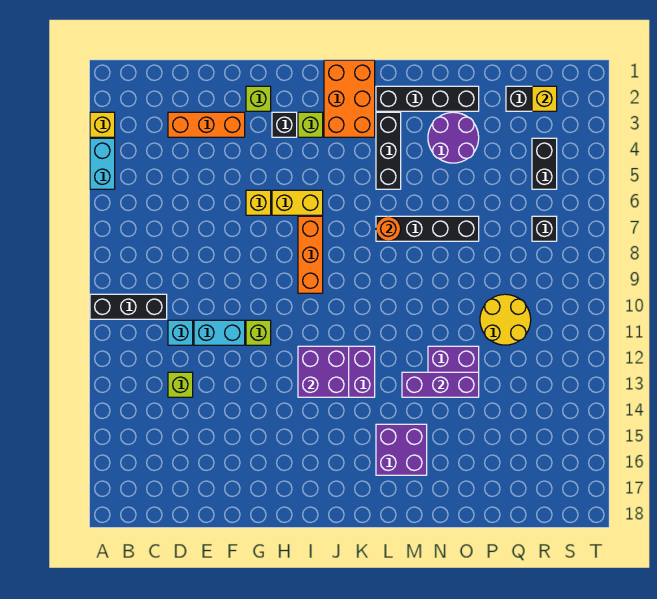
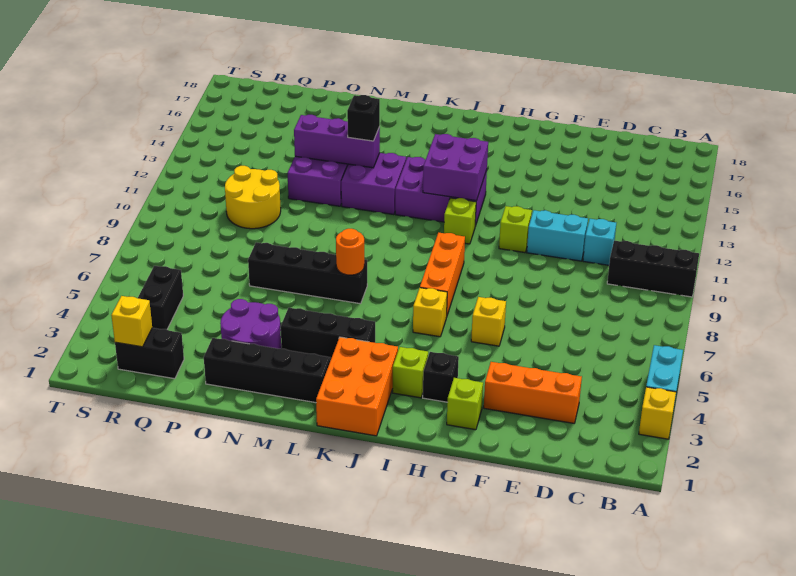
lime 1x1 brick [168,372,193,397] -> lime 1x1 brick moved to [444,198,476,244]
yellow 1x2 brick [272,190,323,215] -> yellow 1x1 brick [413,288,447,337]
black 1x3 brick [376,112,401,189] -> black 1x3 brick turned to [281,308,375,361]
purple 2x2 brick [376,424,427,475] -> purple 2x2 brick moved to [341,153,406,215]
black 1x1 brick [532,216,557,241] -> black 1x1 brick moved to [347,95,380,141]

